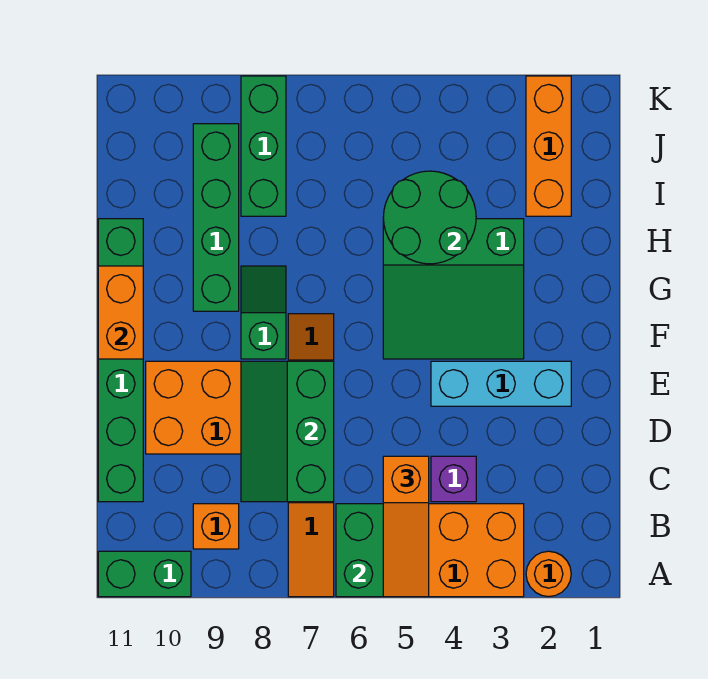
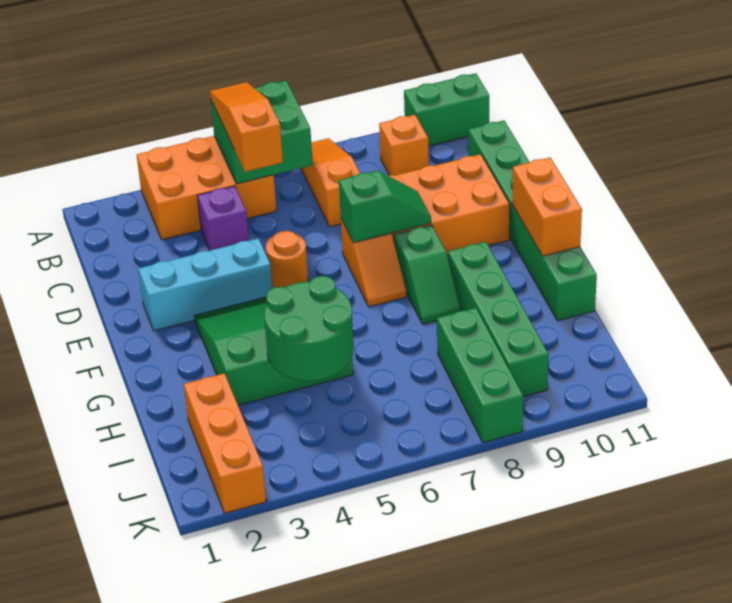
orange 1x1 round brick [526,551,571,597] -> orange 1x1 round brick moved to [266,231,308,288]
green 2x3 slope [241,361,334,502] -> green 1x2 slope [339,170,431,243]

